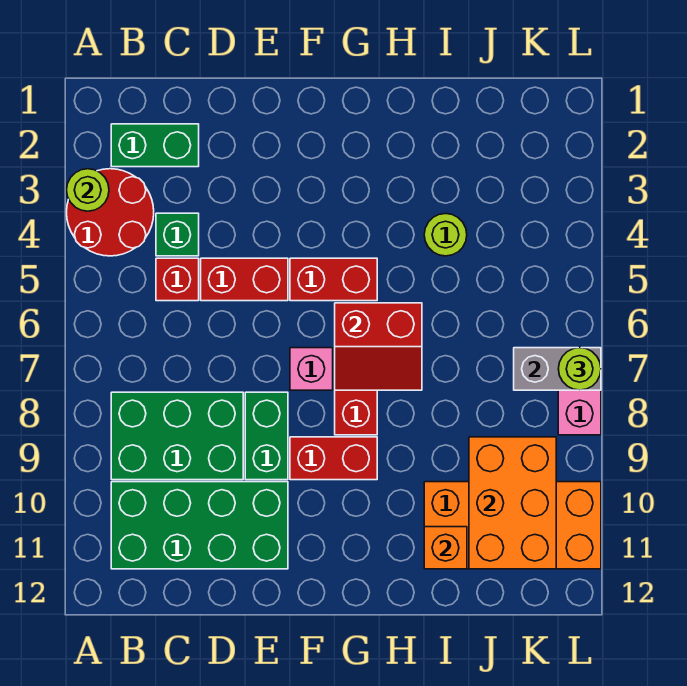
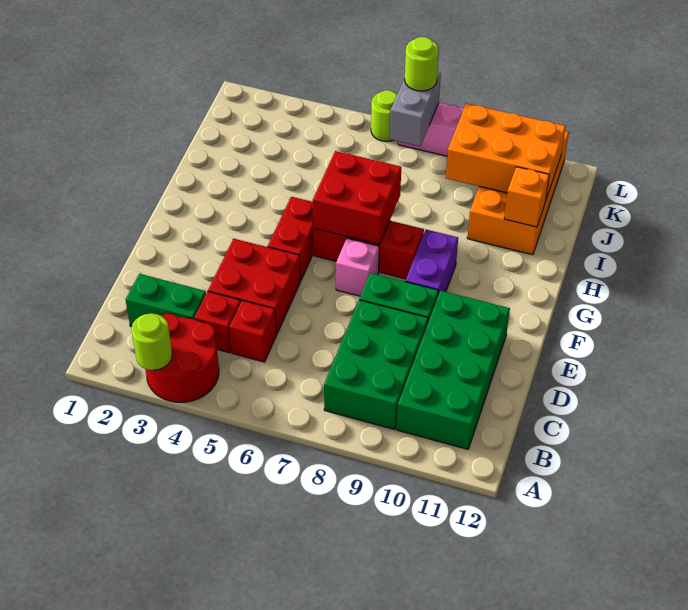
green 1x2 brick [111,124,199,167] -> green 1x2 brick turned to [126,274,206,327]
green 1x1 brick [156,213,199,256] -> red 1x1 brick [194,291,240,353]
red 1x2 brick [201,258,288,301] -> red 2x2 brick [208,239,300,334]
red 1x2 brick [290,437,377,480] -> purple 1x2 brick [405,230,458,295]
red 2x2 slope [335,303,422,390] -> red 2x2 brick [313,151,401,245]
lime 1x1 round brick [424,214,467,256] -> lime 1x1 round brick moved to [371,90,397,142]

